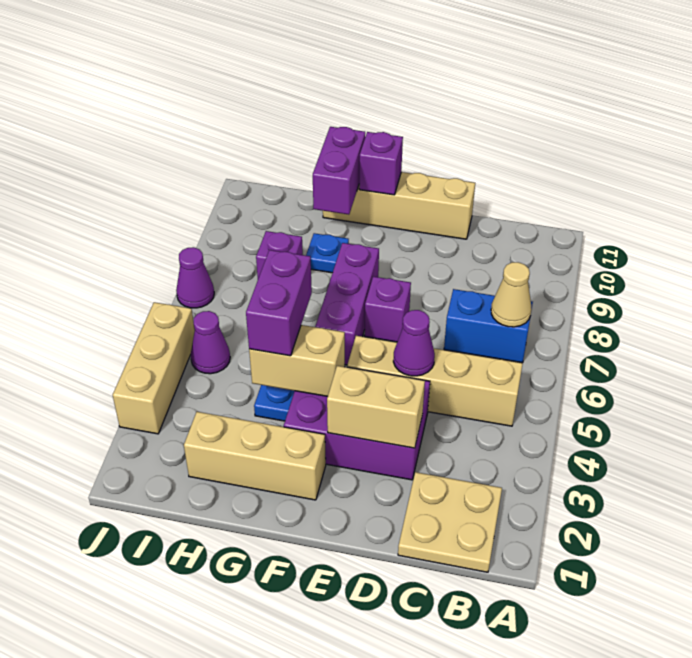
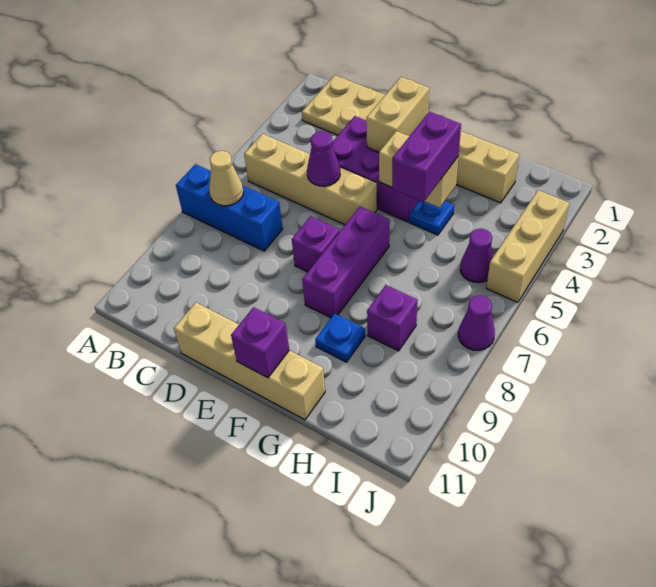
blue 1x2 brick [444,289,533,363] -> blue 1x3 brick [176,164,283,251]
tan 1x2 brick [327,366,425,448] -> tan 1x2 brick turned to [366,77,429,152]
purple 1x2 brick [313,127,365,215] -> none

